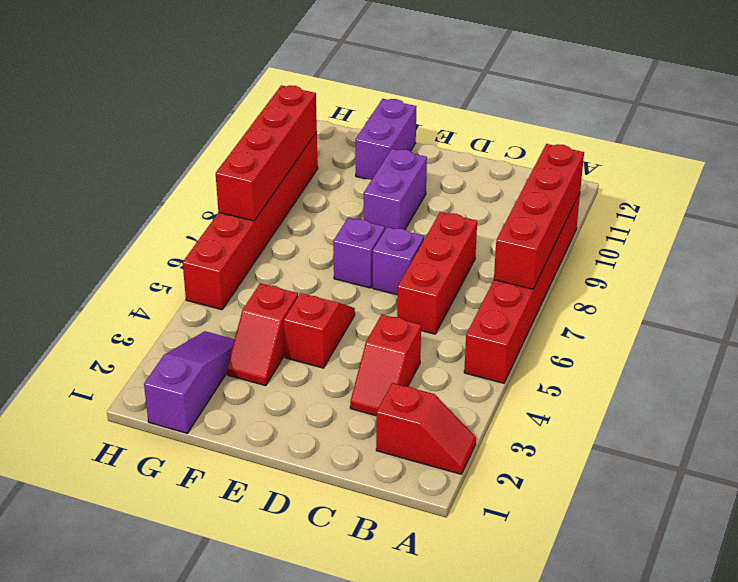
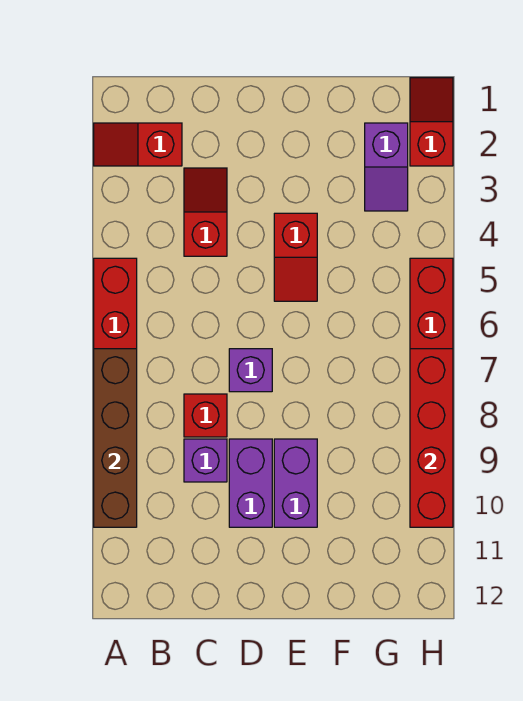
red 1x4 brick [494,144,584,289] -> brown 1x4 brick [94,349,137,527]
red 1x3 brick [397,212,477,334] -> red 1x1 brick [184,394,227,437]
purple 1x1 brick [333,218,385,288] -> purple 1x1 brick moved to [184,439,227,482]
red 1x2 slope [227,284,298,386] -> red 1x2 slope moved to [410,78,453,166]
purple 1x2 brick [355,99,416,180] -> purple 1x2 brick moved to [229,439,272,527]
purple 1x3 slope [144,331,235,433] -> purple 1x2 slope [365,123,408,211]

